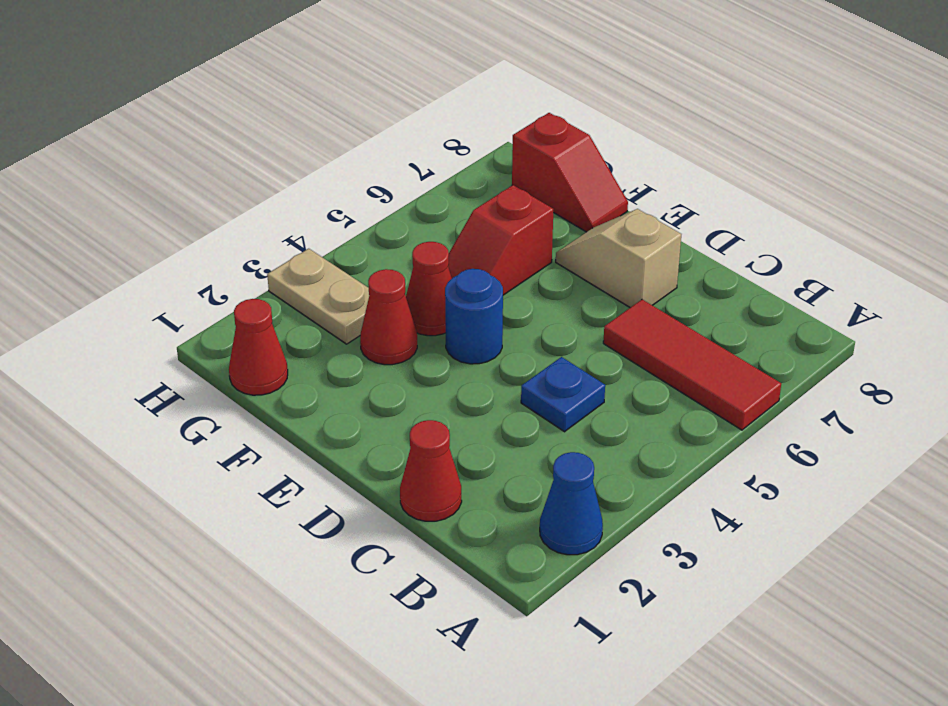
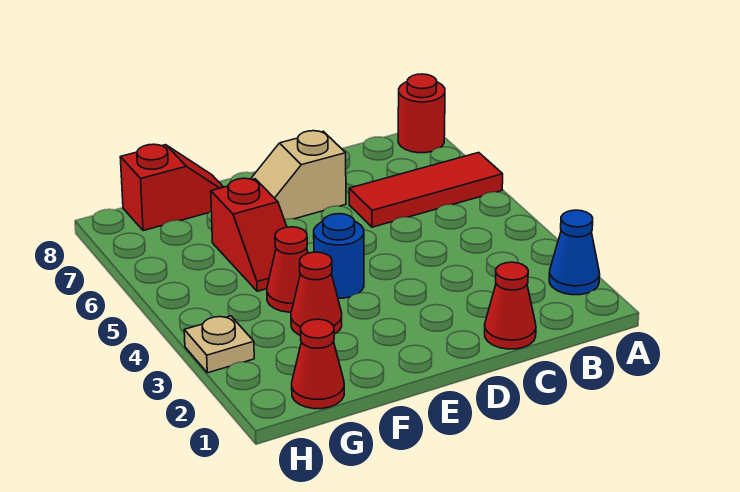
none -> red 1x1 round brick [398,74,445,153]
blue 1x1 plate [521,357,605,432] -> none
tan 1x2 plate [267,249,369,344] -> tan 1x1 plate [184,316,254,373]

